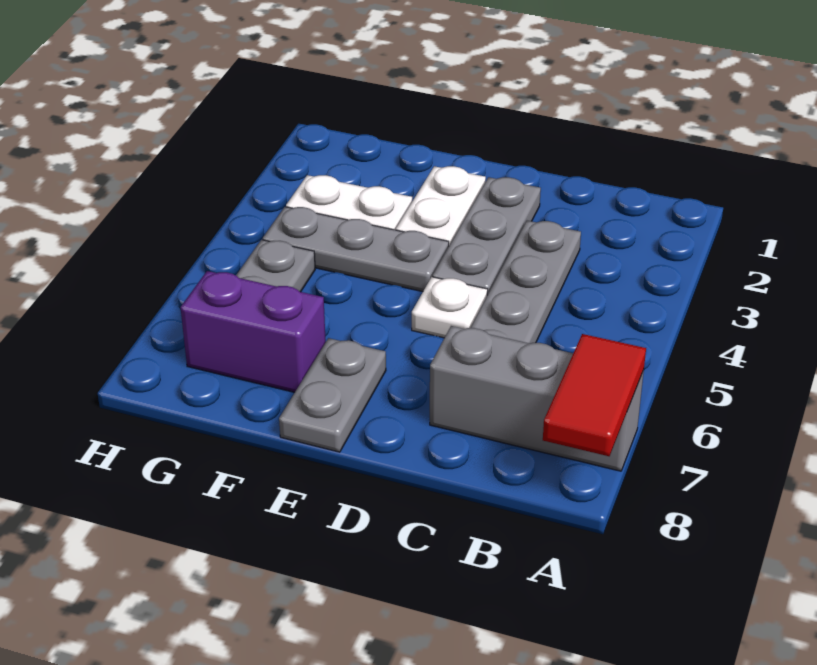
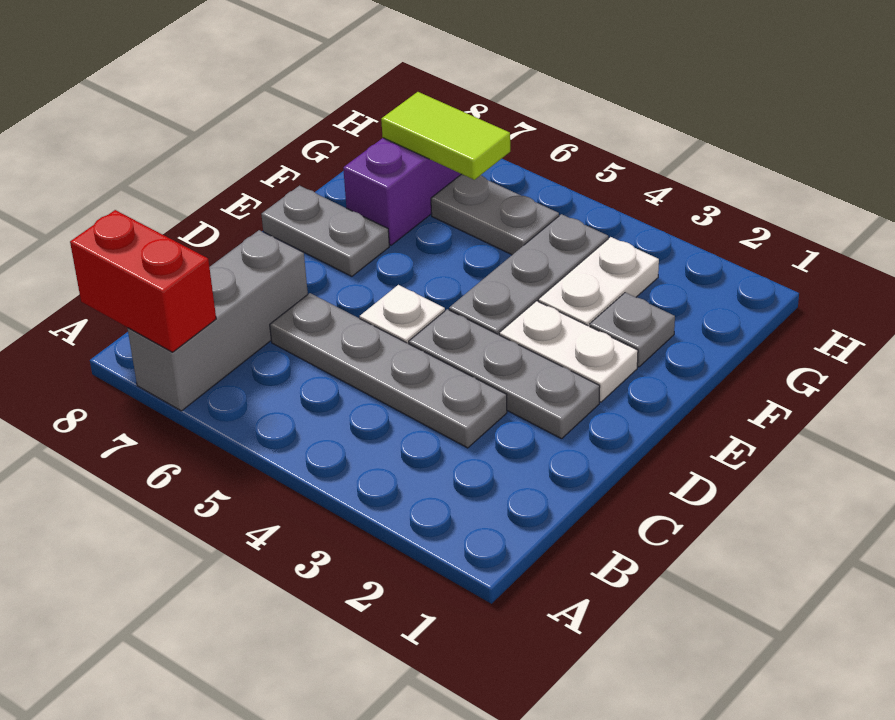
red 1x2 tile [543,334,646,456] -> red 1x2 brick [70,210,216,352]
none -> grey 1x1 plate [590,292,675,367]
none -> lime 1x2 tile [381,92,510,180]

